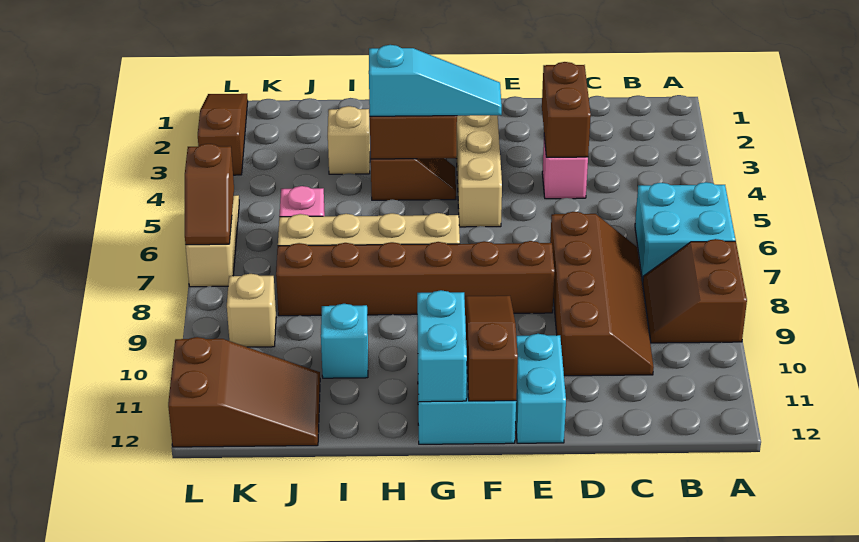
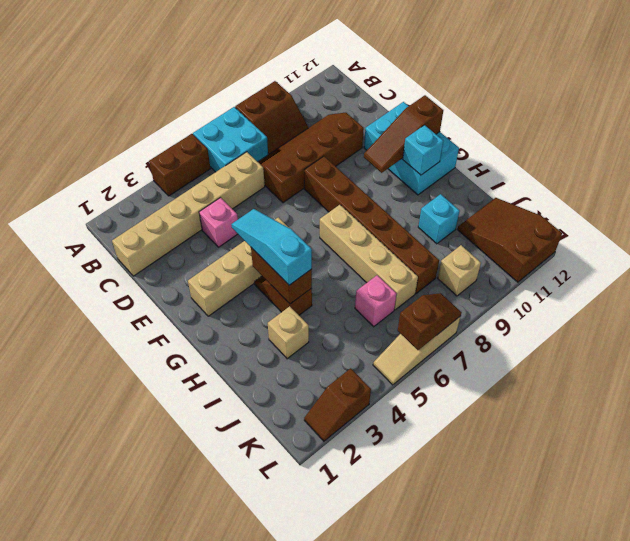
none -> tan 1x6 brick [112,152,265,276]
brown 1x2 brick [542,62,591,157] -> brown 1x2 brick moved to [149,134,211,196]
cyan 1x2 brick [417,290,467,402] -> cyan 1x1 brick [403,125,443,175]
brown 1x3 slope [198,94,248,175] -> brown 1x2 slope [304,368,371,441]

